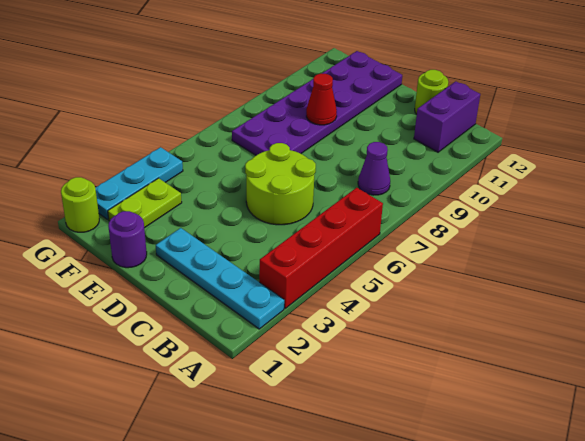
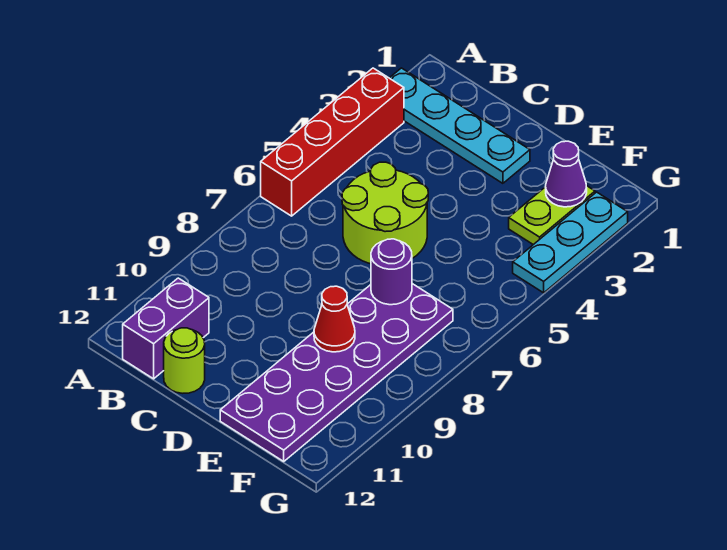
purple 1x1 cone [358,142,390,195] -> purple 1x1 cone moved to [546,141,587,207]
purple 1x1 round brick [108,211,147,268] -> purple 1x1 round brick moved to [371,239,412,305]
lime 1x1 round brick [61,177,99,232] -> none

